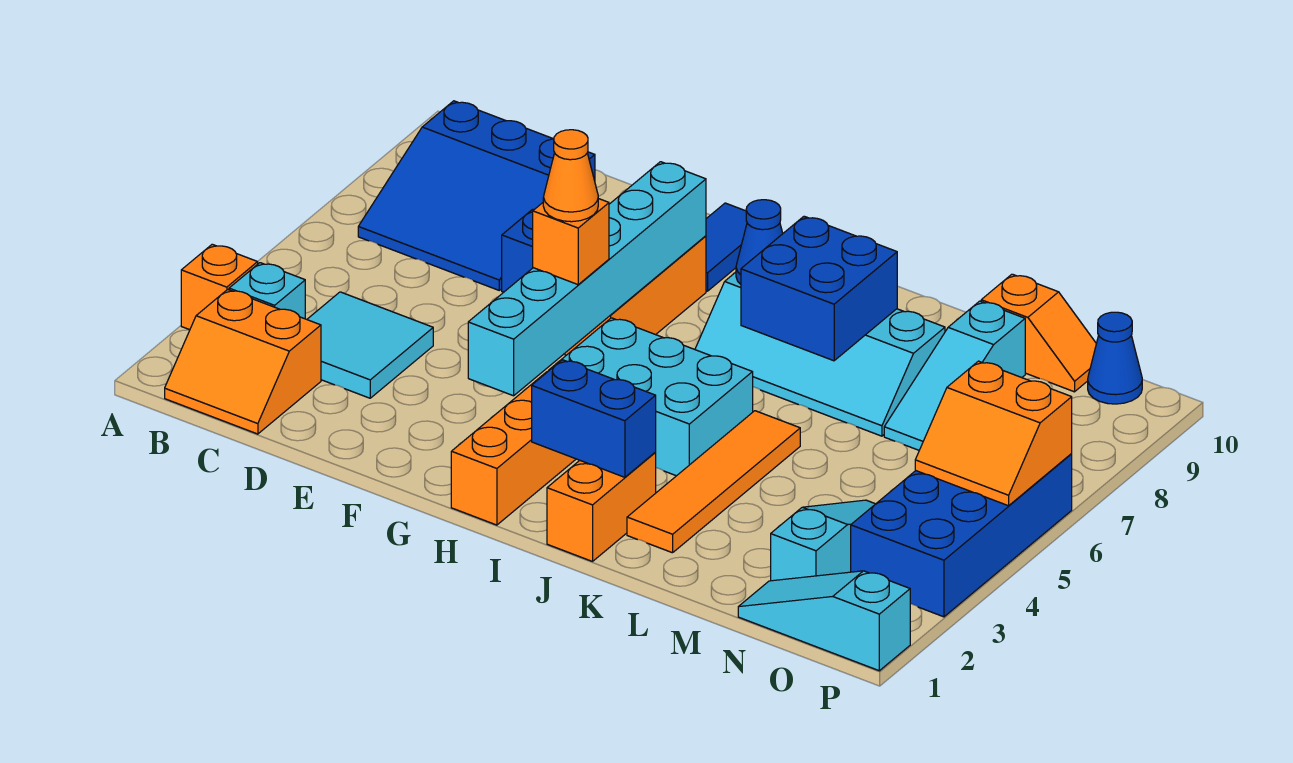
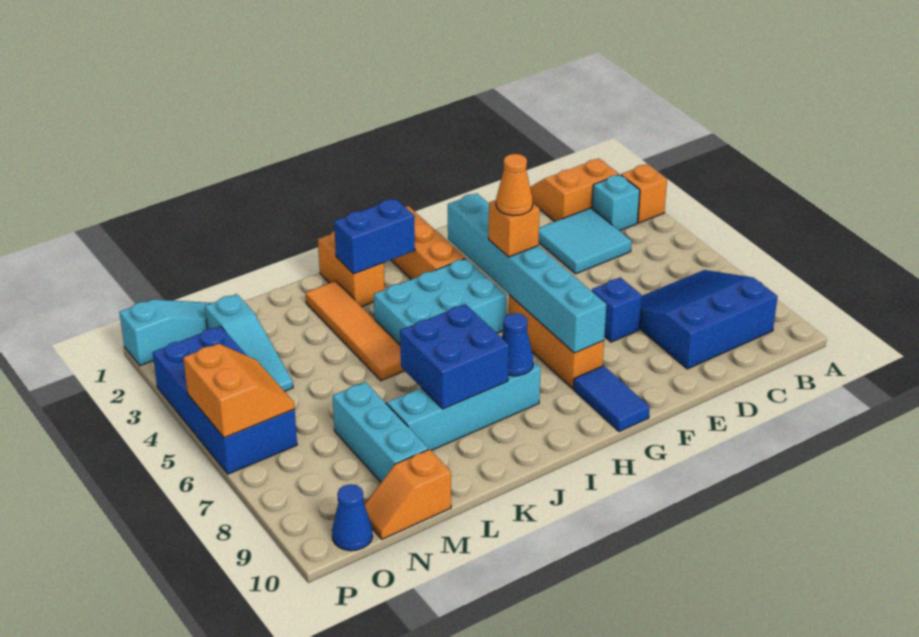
cyan 1x3 slope [884,301,1025,450] -> cyan 1x3 brick [333,382,428,482]
orange 2x2 slope [915,361,1072,506] -> orange 2x2 slope turned to [183,344,295,438]

